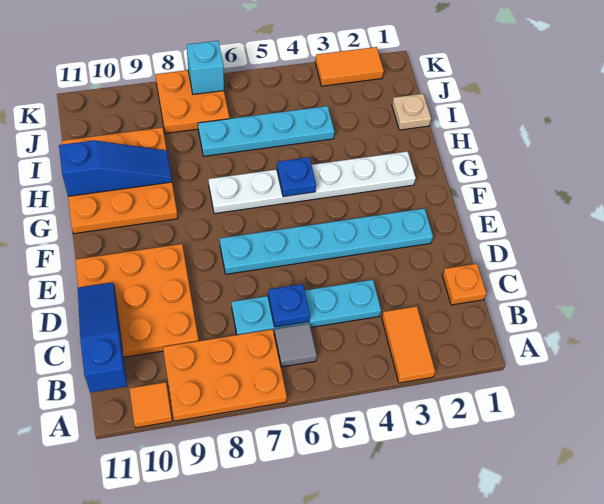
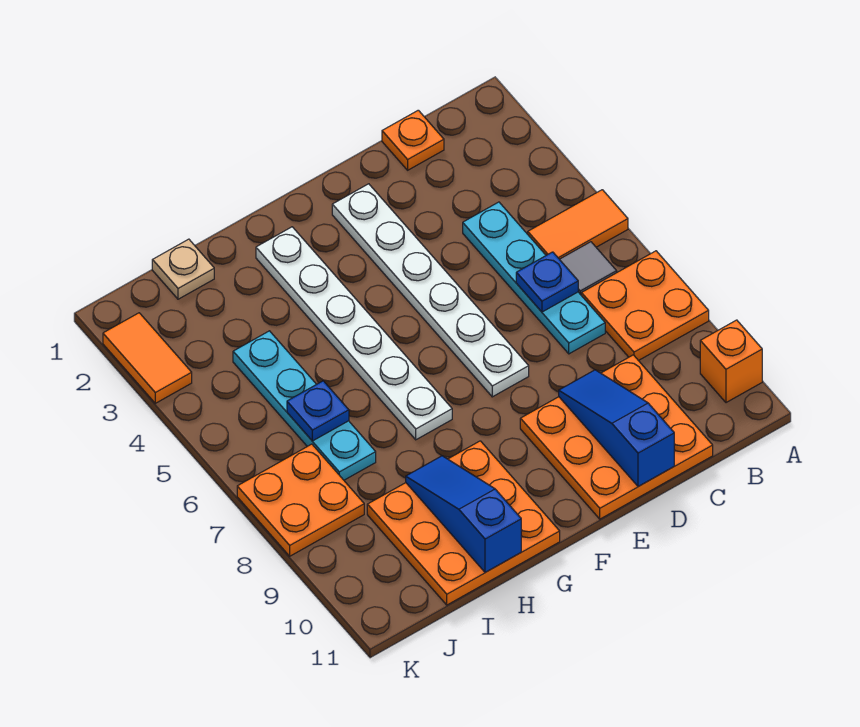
orange 1x2 tile [382,306,435,383] -> orange 1x2 tile moved to [528,190,628,259]
orange 2x3 plate [163,329,287,421] -> orange 2x2 plate [581,251,709,361]
orange 1x1 tile [129,382,172,428] -> orange 1x1 brick [700,320,762,403]
blue 1x3 slope [78,282,127,393] -> blue 1x3 slope turned to [559,370,674,487]
cyan 1x6 plate [220,208,433,274] -> white 1x6 plate [332,184,529,397]
blue 1x1 plate [277,157,316,197] -> blue 1x1 plate moved to [287,381,349,441]
cyan 1x1 brick [187,41,224,94] -> none

